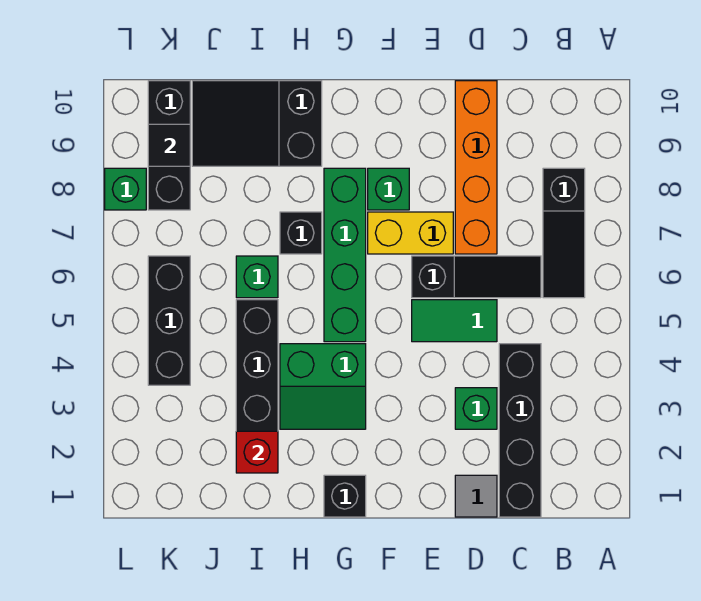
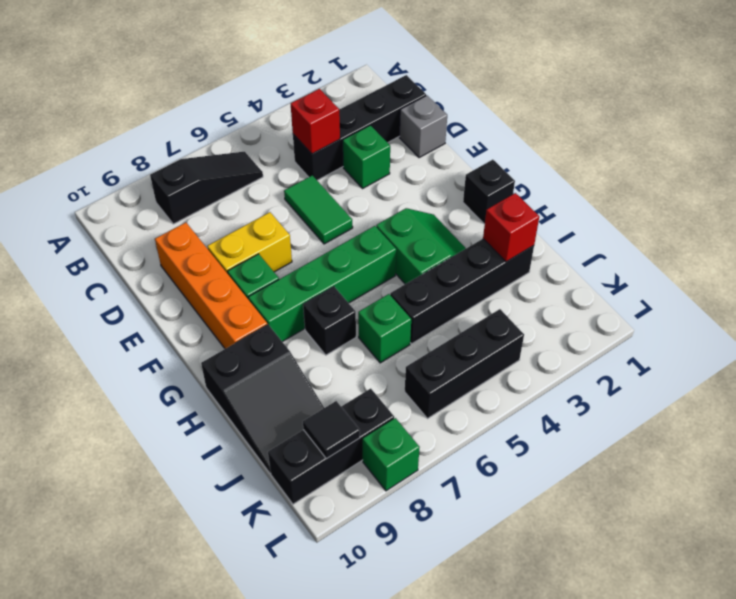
none -> red 1x1 brick [291,89,340,154]
black 1x3 slope [412,256,541,298] -> none
grey 1x1 tile [455,475,497,517] -> grey 1x1 brick [399,96,447,158]
orange 1x4 brick [455,81,497,254] -> orange 1x4 brick turned to [155,223,267,349]
yellow 1x2 brick [368,212,453,254] -> yellow 1x2 brick turned to [207,212,292,274]

